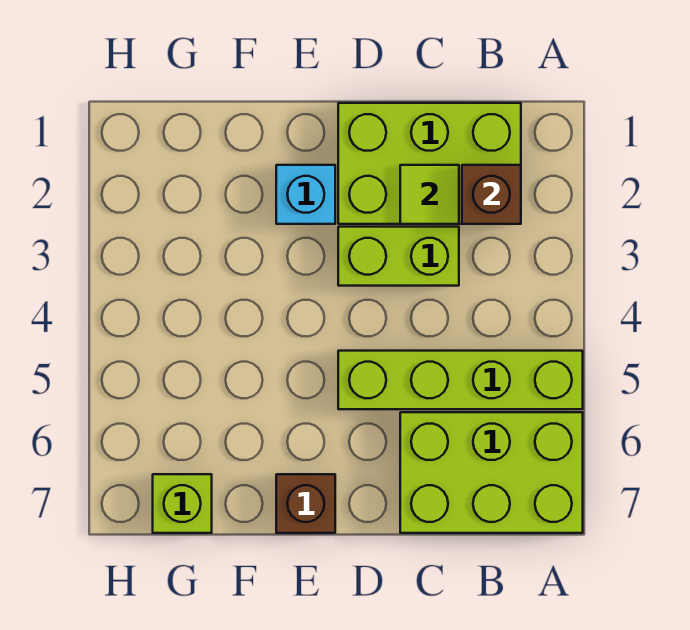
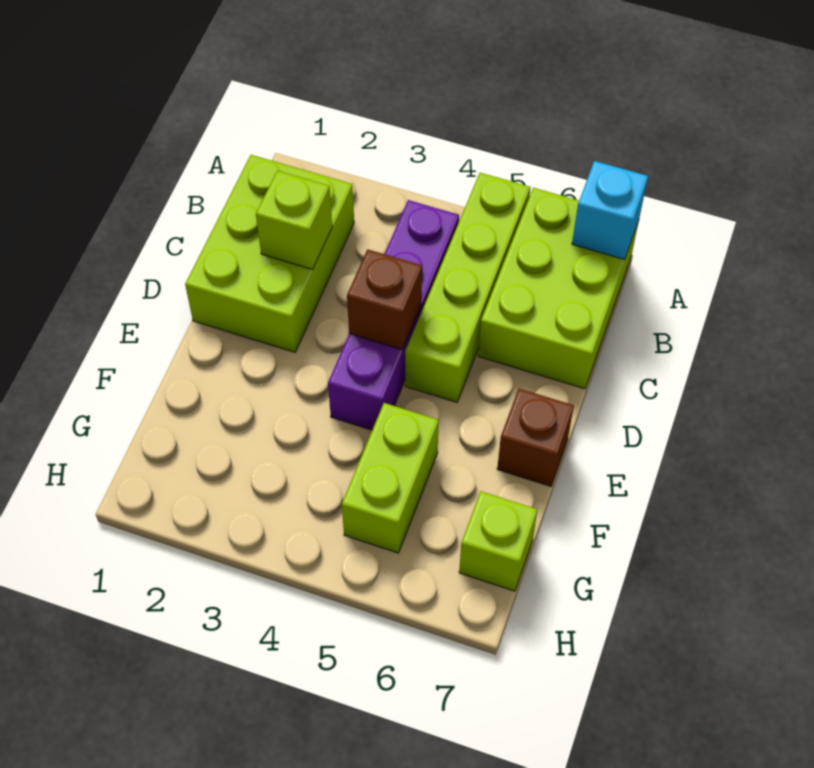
brown 1x1 brick [462,165,521,224] -> brown 1x1 brick moved to [347,249,422,350]
none -> purple 1x4 brick [328,200,459,430]
lime 1x1 tile [400,165,459,224] -> lime 1x1 brick [256,171,332,269]
lime 1x2 brick [338,227,459,286] -> lime 1x2 brick moved to [342,403,439,553]
cyan 1x1 brick [276,165,335,224] -> cyan 1x1 brick moved to [572,161,648,260]

